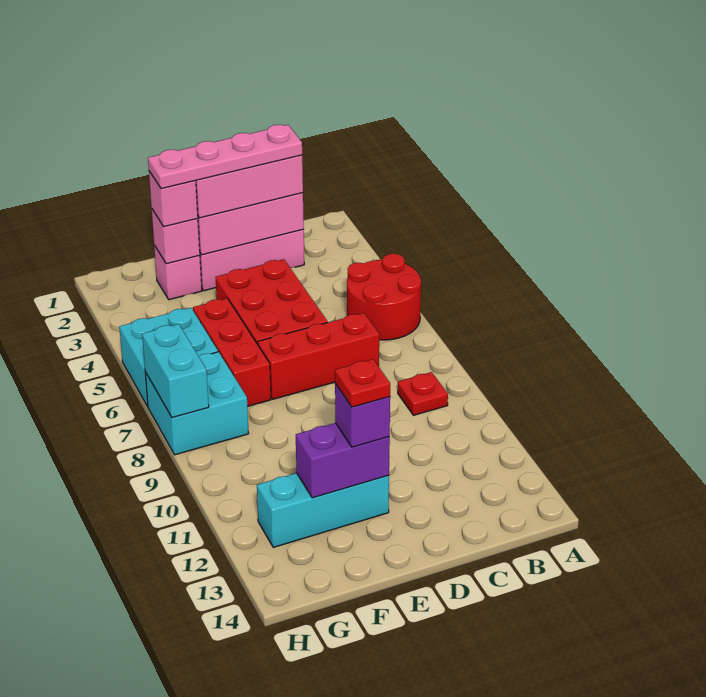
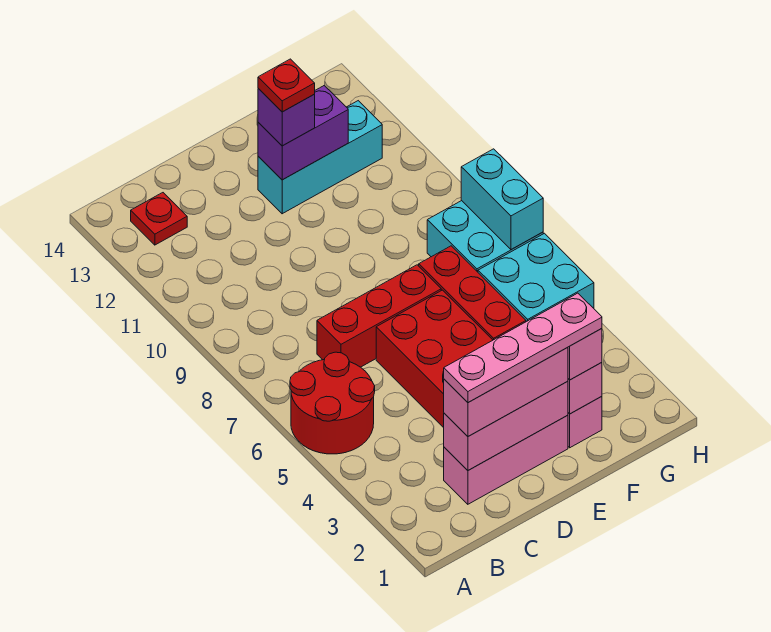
red 1x1 plate [398,372,448,415] -> red 1x1 plate moved to [131,193,187,245]

